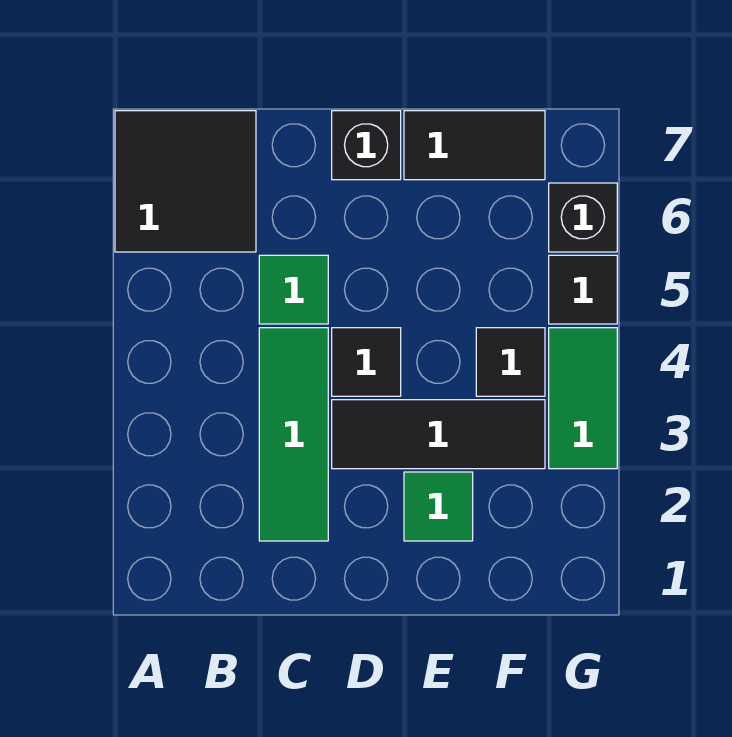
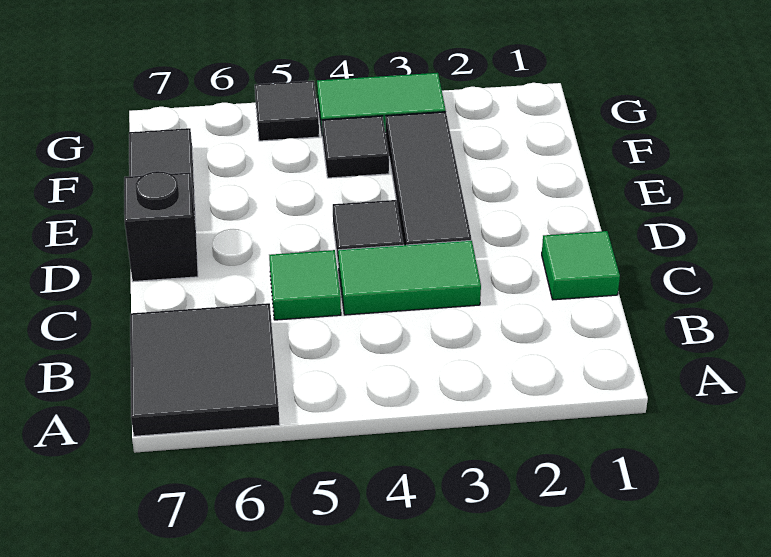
green 1x3 tile [259,328,328,541] -> green 1x2 tile [338,240,481,315]
green 1x1 tile [404,472,473,541] -> green 1x1 tile moved to [542,231,620,300]
black 1x1 brick [549,183,617,252] -> none

